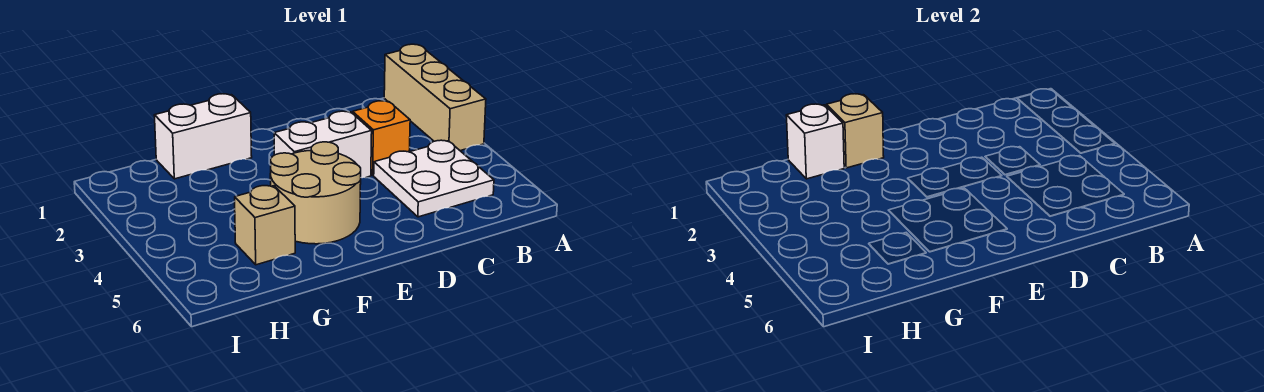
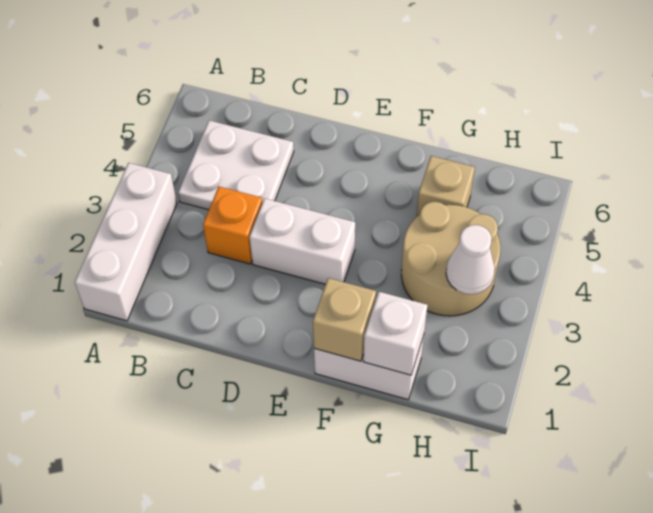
tan 1x3 brick [384,44,486,151] -> white 1x3 brick [75,163,177,321]
tan 2x2 round brick [270,142,361,244] -> tan 2x2 round brick moved to [401,202,500,316]
none -> white 1x1 cone [446,225,495,294]

